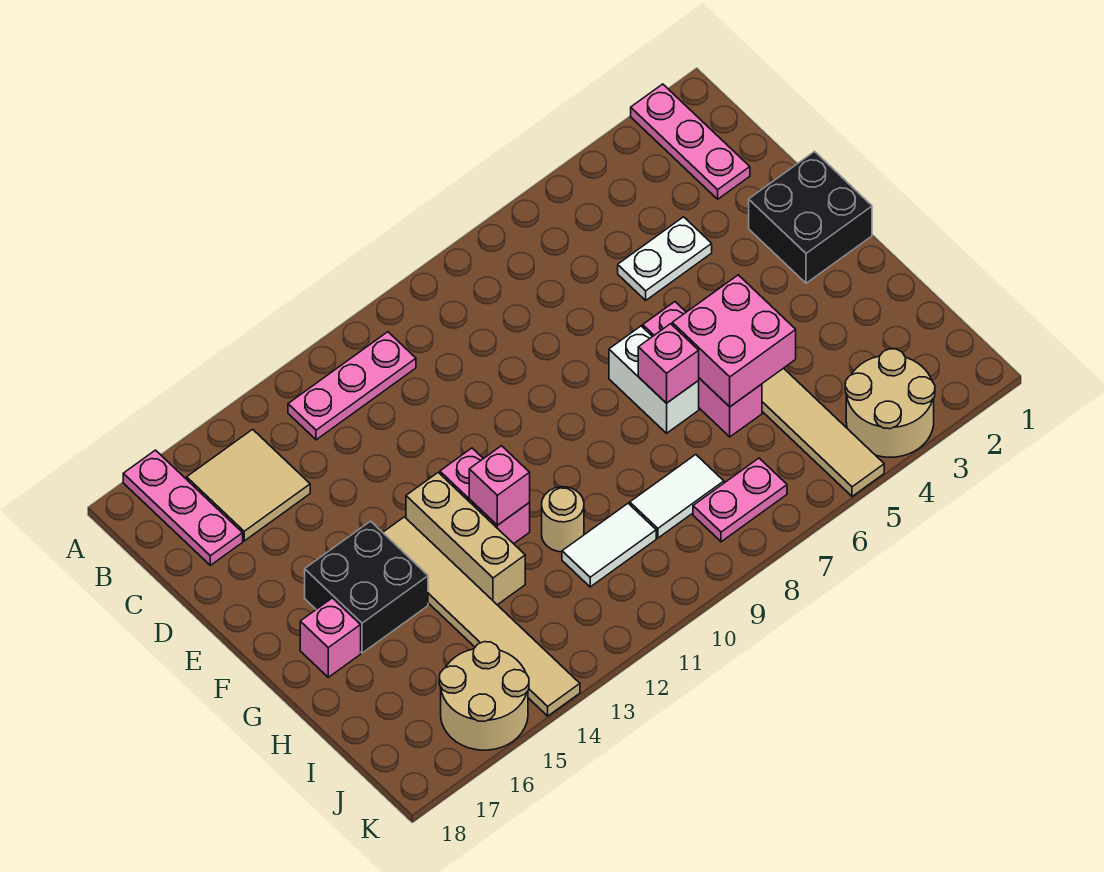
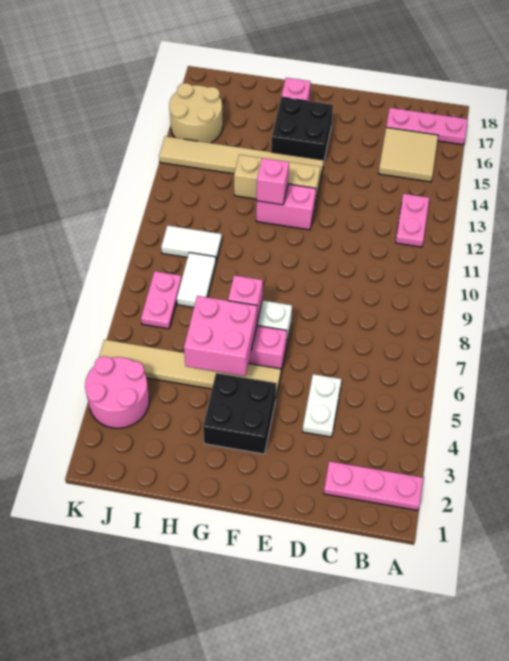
pink 1x3 plate [288,332,416,440] -> pink 1x2 plate [395,194,429,247]
black 2x2 brick [749,152,872,283] -> black 2x2 brick moved to [203,373,276,454]
tan 1x1 round brick [542,487,584,552] -> none
white 1x2 tile [562,503,656,587] -> white 1x2 tile turned to [161,225,222,261]
tan 2x2 round brick [845,349,935,457] -> pink 2x2 round brick [85,356,149,428]

